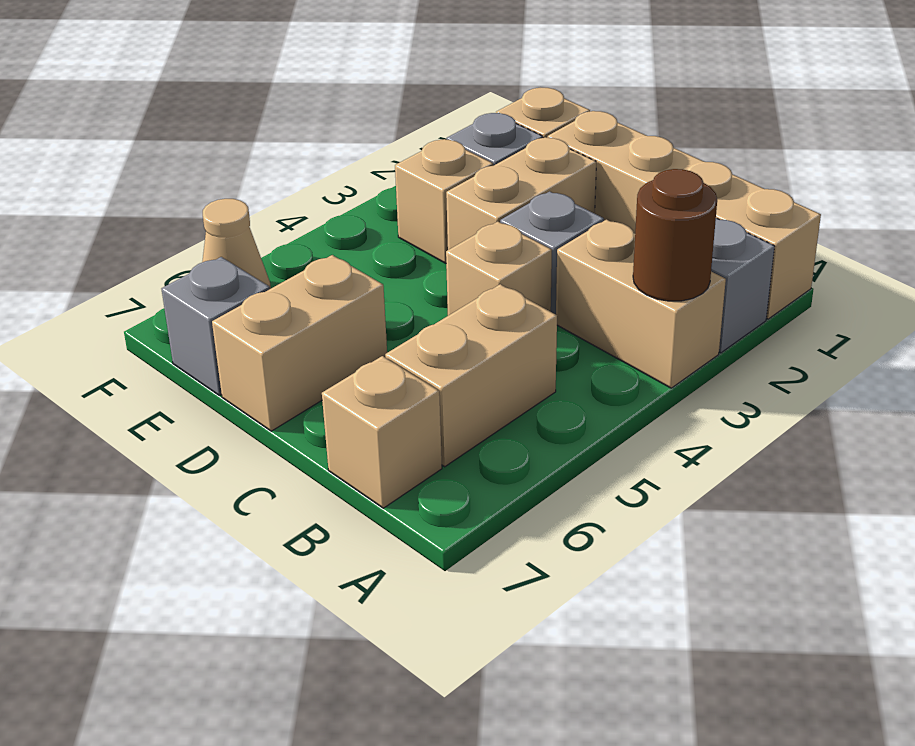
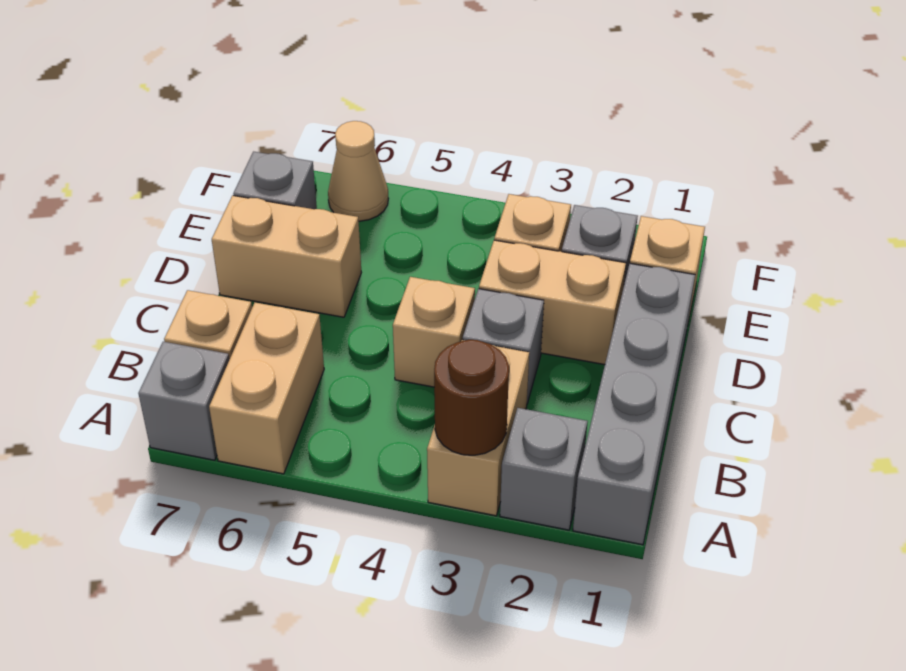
tan 1x4 brick [547,111,821,319] -> grey 1x4 brick [573,263,695,545]
none -> grey 1x1 brick [138,342,229,460]
tan 1x2 brick [385,284,557,467] -> tan 1x2 brick turned to [209,303,324,474]

